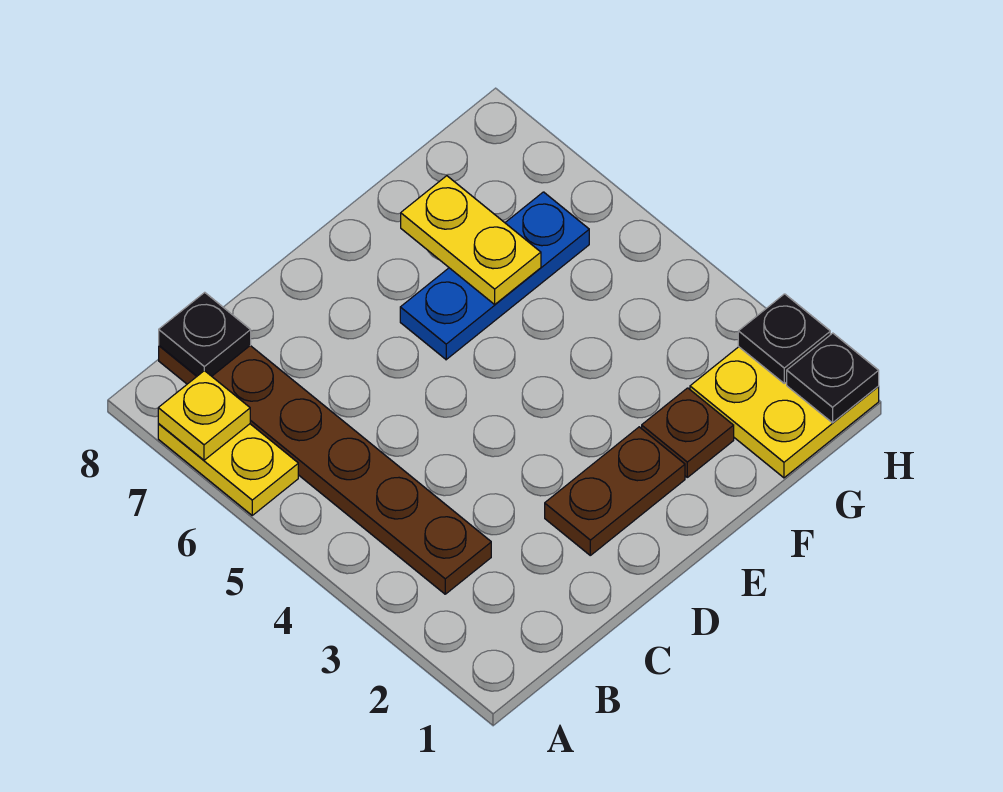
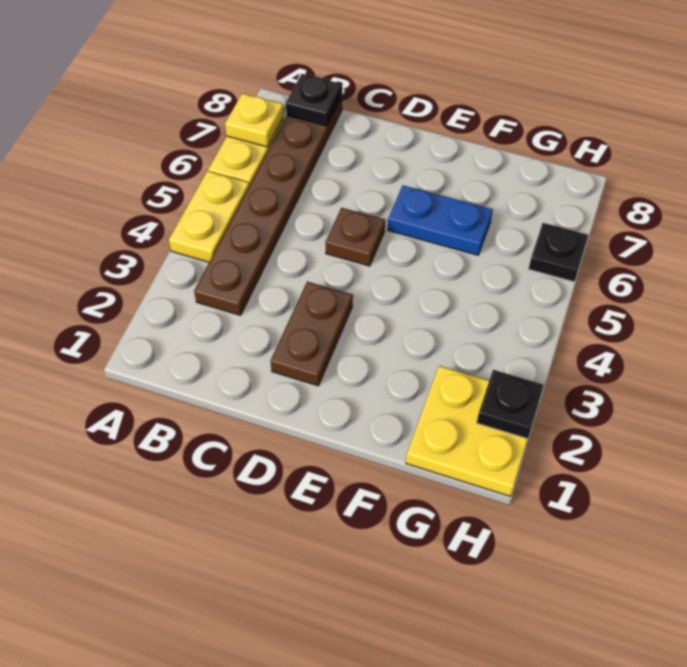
brown 1x2 plate [545,427,685,555] -> brown 1x2 plate turned to [271,282,353,386]
blue 1x3 plate [400,192,589,360] -> blue 1x2 plate [388,185,493,255]
brown 1x1 plate [642,388,734,477] -> brown 1x1 plate moved to [325,208,385,266]
yellow 1x2 plate [401,176,541,304] -> yellow 1x2 plate moved to [169,171,249,262]
black 1x1 plate [787,333,879,423] -> black 1x1 plate moved to [529,223,588,282]

